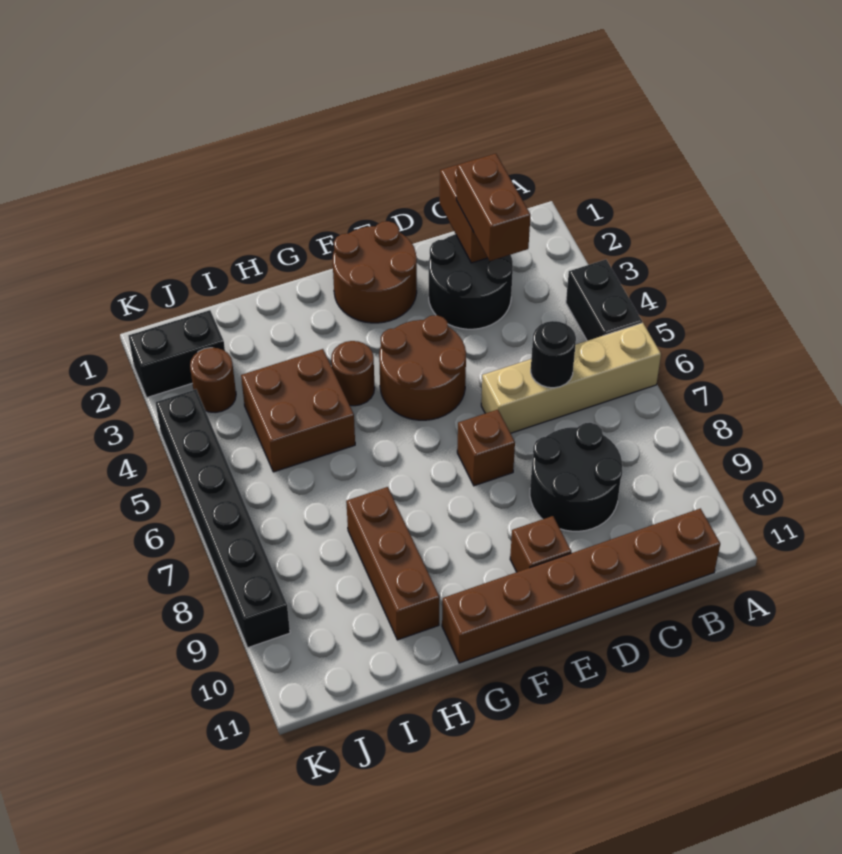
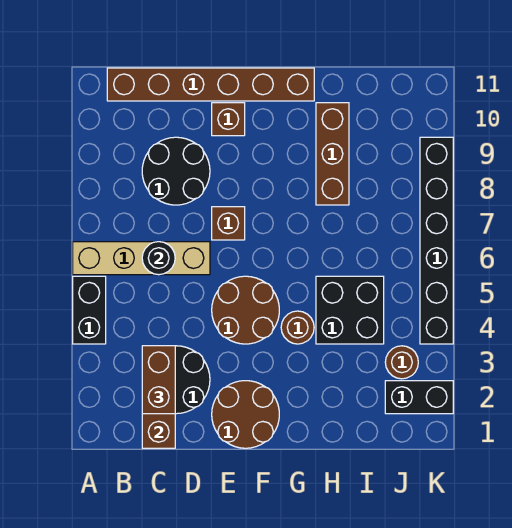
brown 2x2 brick [241,349,355,472] -> black 2x2 brick [316,276,384,344]

